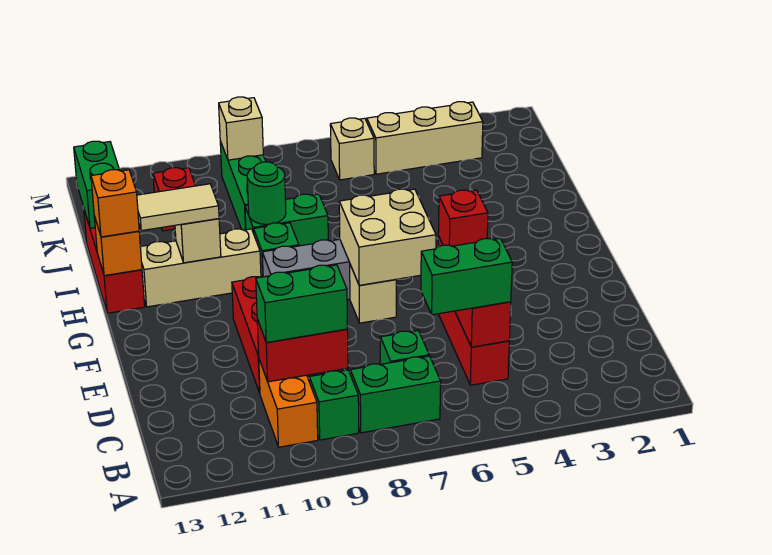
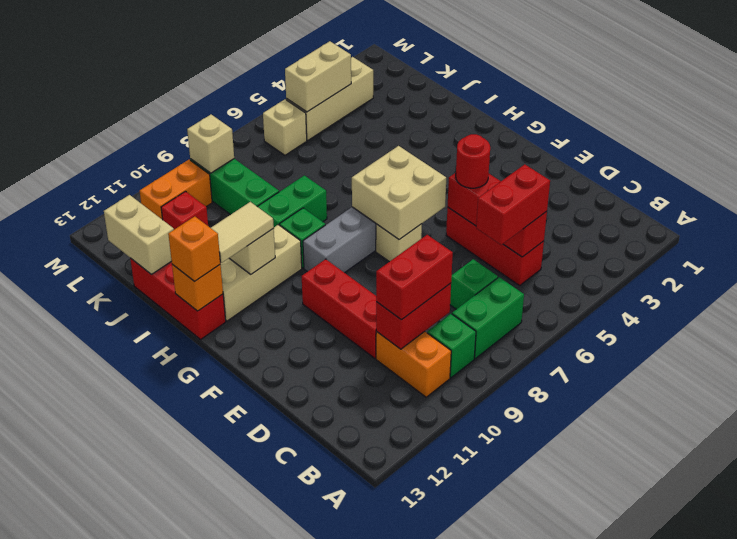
green 1x2 brick [421,239,512,315] -> red 1x2 brick [476,164,550,245]
green 1x2 brick [256,265,347,343] -> red 1x2 brick [376,235,453,320]
red 1x1 brick [438,190,488,246] -> red 1x1 round brick [456,134,490,188]
green 1x1 round brick [247,162,286,225] -> none
green 1x2 brick [74,141,119,228] -> tan 1x2 brick [104,195,174,274]
none -> tan 1x2 brick [285,41,351,112]
none -> orange 1x2 brick [140,160,212,220]

